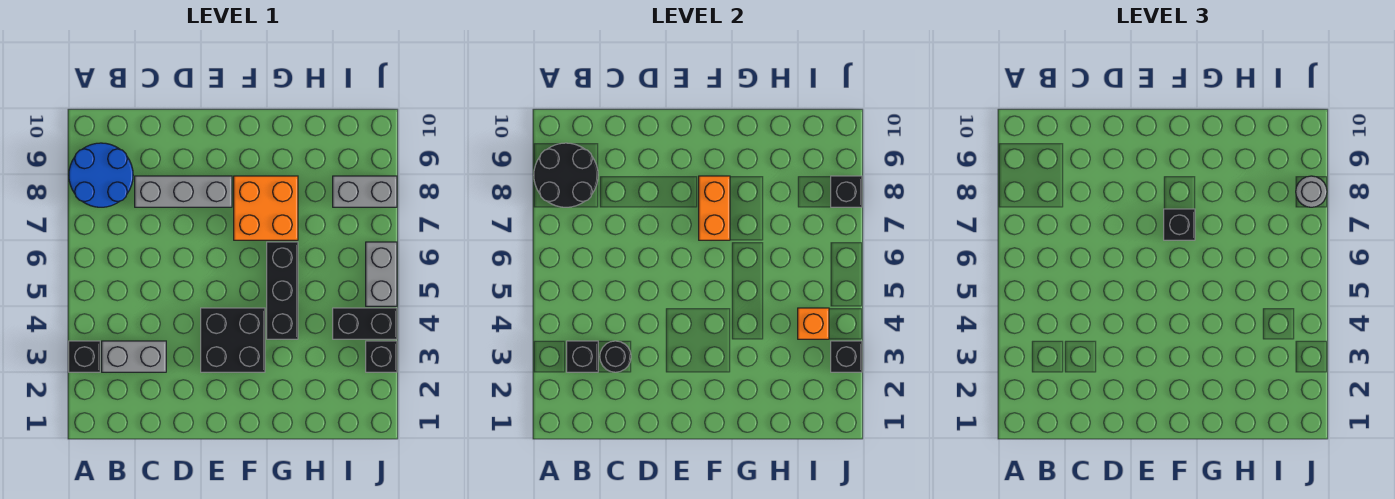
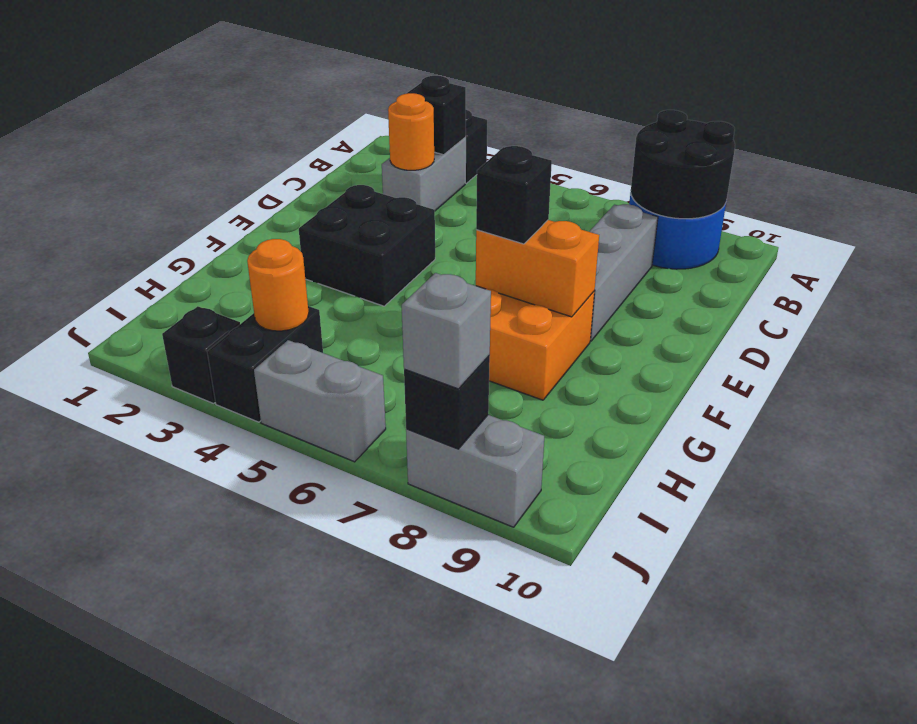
black 1x1 round brick [600,341,631,372] -> orange 1x1 round brick [388,93,434,170]
black 1x3 brick [267,242,298,339] -> none
orange 1x1 brick [798,308,829,339] -> orange 1x1 round brick [247,239,309,331]
grey 1x2 brick [333,176,397,207] -> grey 1x2 brick turned to [406,415,544,527]
black 1x1 brick [831,341,862,372] -> none
grey 1x1 round brick [1296,176,1327,207] -> grey 1x1 brick [402,273,491,389]

